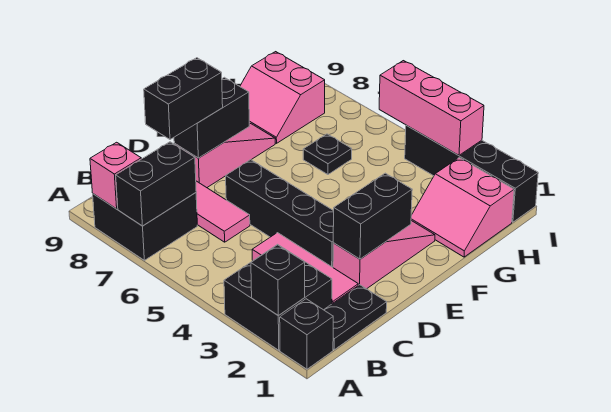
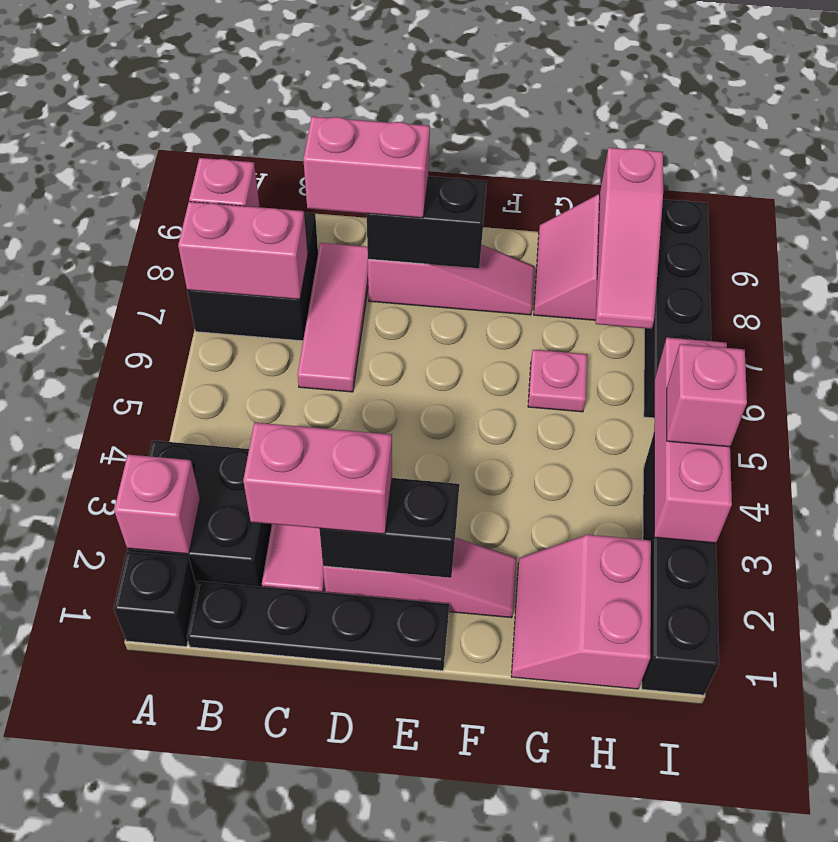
black 1x1 brick [251,245,305,315] -> pink 1x1 brick [114,455,200,554]
black 1x2 brick [116,142,196,226] -> pink 1x2 brick [178,202,308,299]
black 1x2 plate [324,285,387,350] -> black 1x4 plate [187,581,449,671]
none -> pink 1x2 brick [243,422,392,534]
black 1x2 brick [144,58,223,139] -> pink 1x2 brick [303,116,430,218]
black 1x4 brick [226,160,334,267] -> black 1x4 brick moved to [644,199,711,418]
black 1x1 plate [303,134,352,175] -> pink 1x1 plate [528,350,587,412]
none -> pink 1x3 slope [596,148,663,329]
none -> pink 1x1 brick [667,344,747,447]

